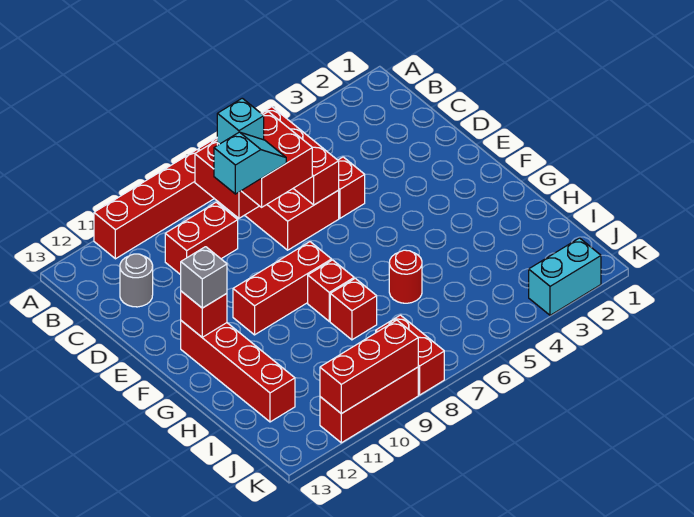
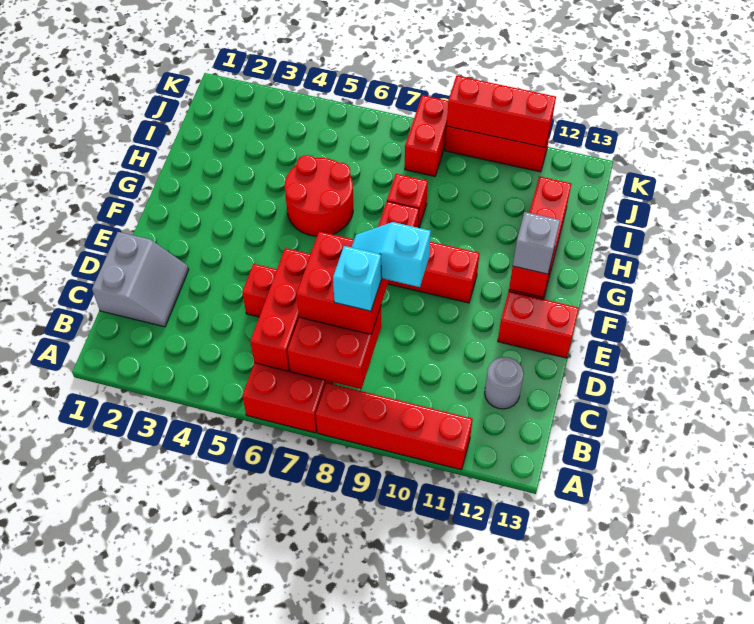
none -> grey 2x2 slope [92,232,189,327]
red 1x2 brick [165,202,238,275] -> red 1x2 brick moved to [498,291,579,358]
red 1x1 round brick [389,250,422,303] -> red 2x2 round brick [285,155,353,236]
cyan 1x2 brick [529,238,601,315] -> none

